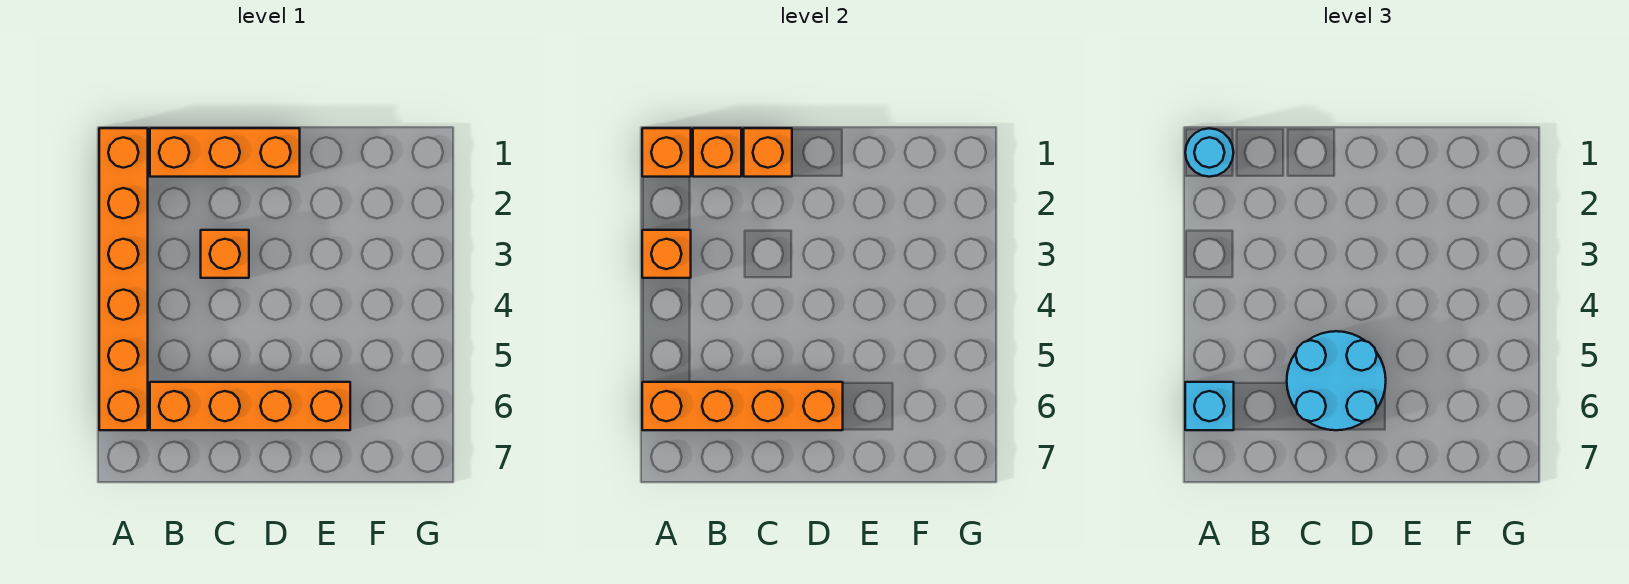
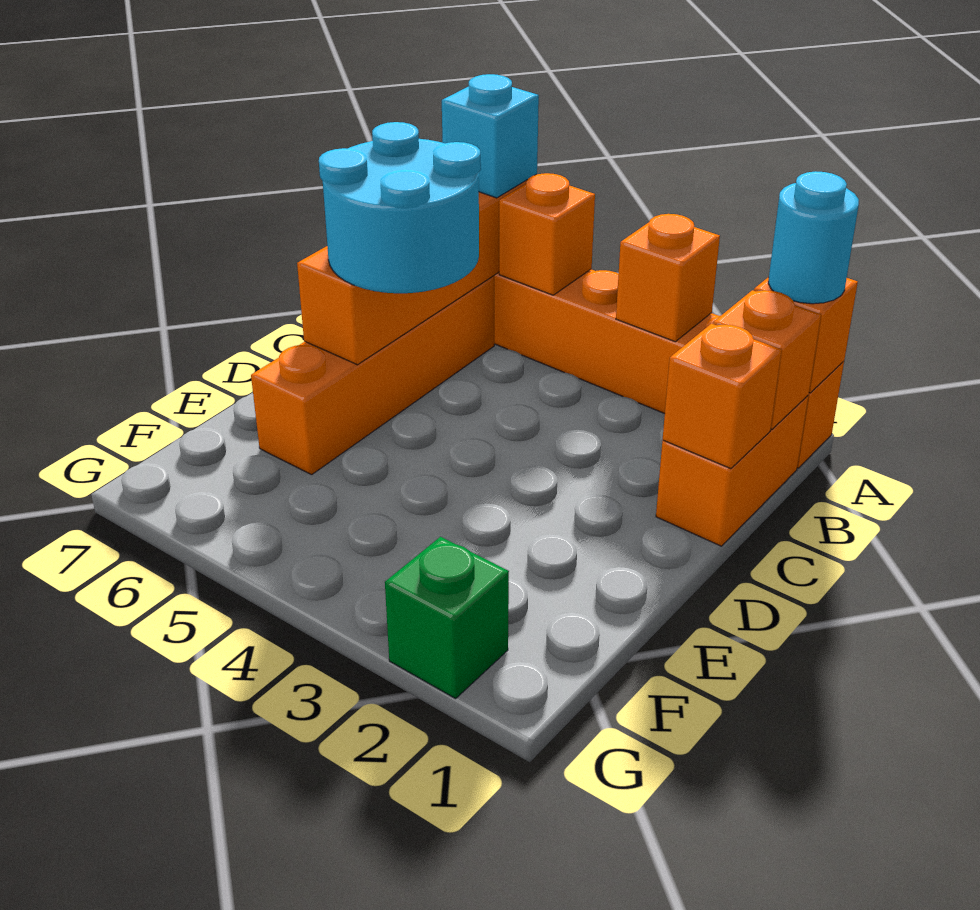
orange 1x3 brick [150,128,300,177] -> orange 1x2 brick [656,396,808,546]
orange 1x1 brick [201,230,249,278] -> orange 1x1 brick moved to [499,173,595,295]
none -> green 1x1 brick [385,537,509,699]

